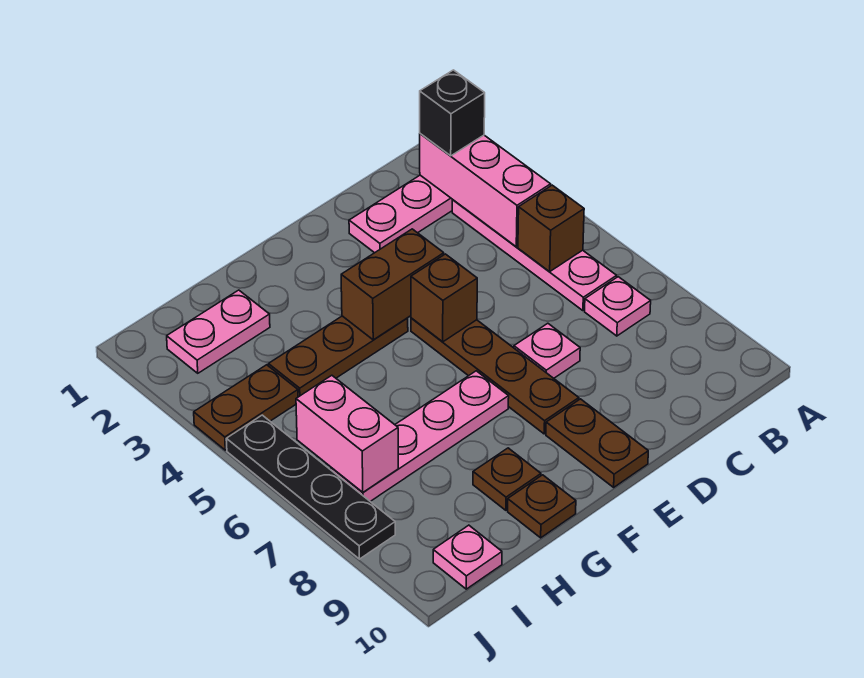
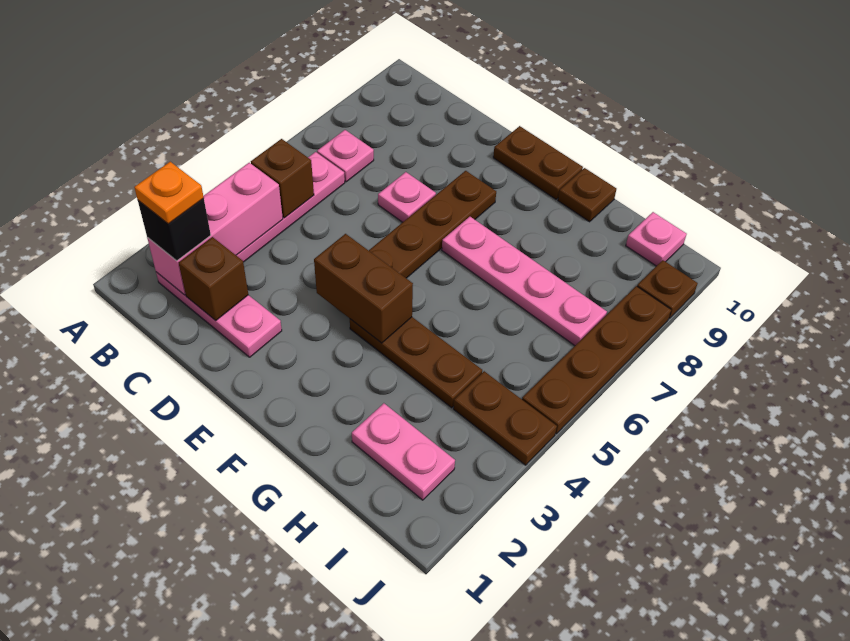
none -> orange 1x1 plate [134,162,204,224]
brown 1x1 brick [411,254,477,342] -> brown 1x1 brick moved to [179,237,248,320]
brown 1x2 plate [546,399,648,487] -> brown 1x2 plate turned to [493,126,583,199]
brown 1x1 plate [473,448,541,510] -> brown 1x1 plate moved to [637,260,698,319]
pink 1x2 brick [296,375,398,492] -> none
black 1x4 plate [226,415,395,559] -> brown 1x4 plate [522,286,671,434]

